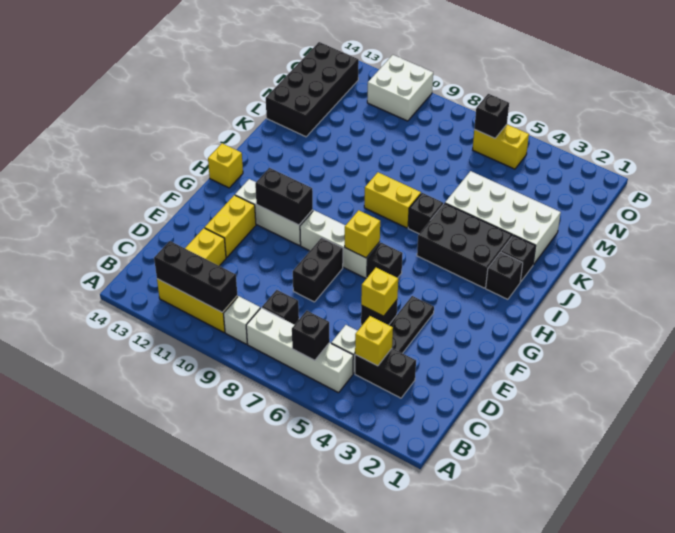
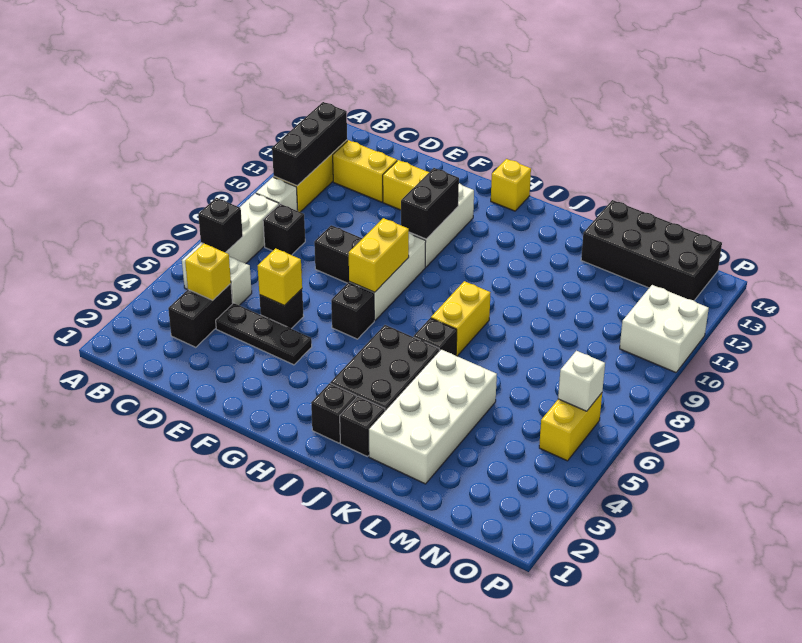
yellow 1x1 brick [345,210,380,258] -> yellow 1x2 brick [349,218,409,292]
black 1x1 brick [474,94,509,138] -> white 1x1 brick [558,351,605,411]

